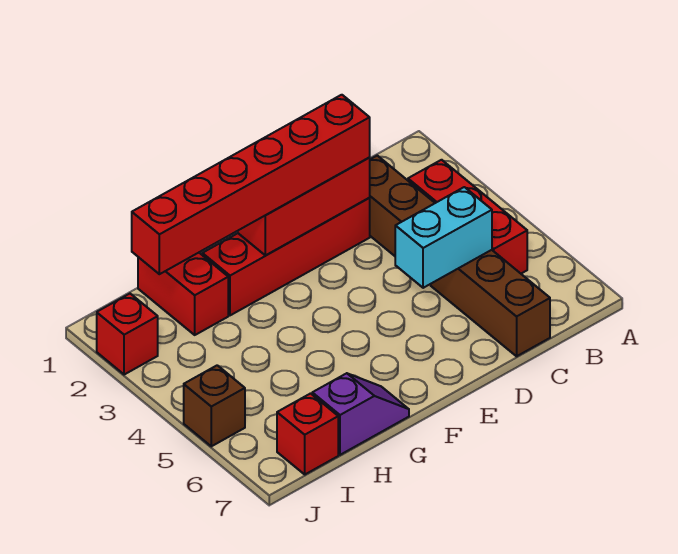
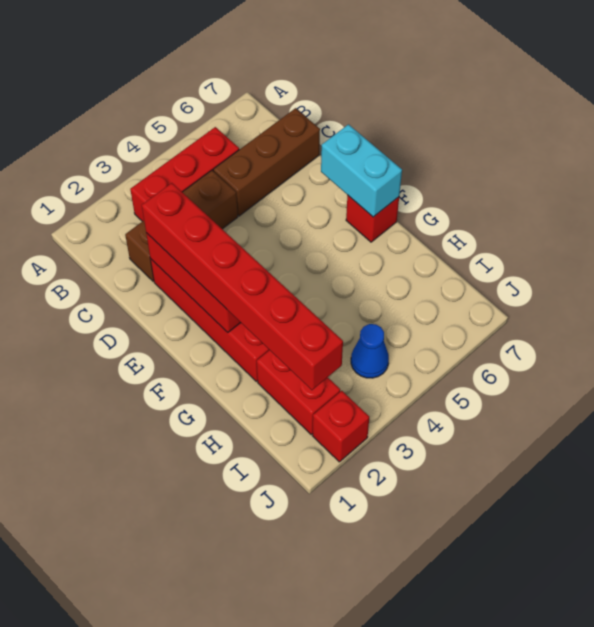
cyan 1x2 brick [395,187,492,288] -> cyan 1x2 brick moved to [321,124,402,217]
purple 1x2 slope [312,373,409,455] -> none
red 1x2 brick [138,253,228,335] -> red 1x2 brick turned to [257,350,340,435]
none -> blue 1x1 cone [351,324,389,378]
red 1x1 brick [277,393,338,474] -> red 1x1 brick moved to [346,195,399,242]
brown 1x1 brick [184,365,245,446] -> none

